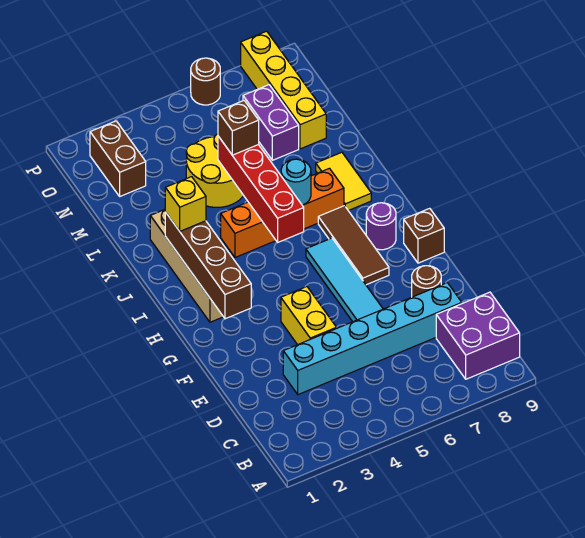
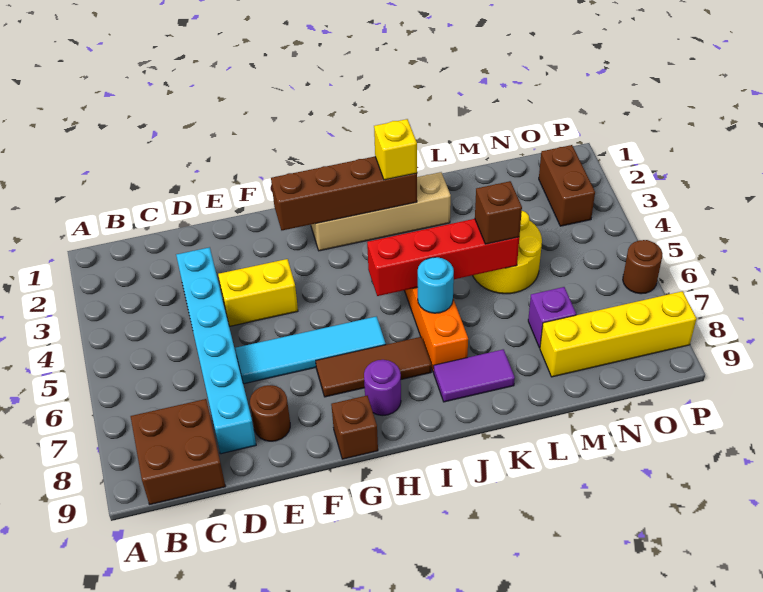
purple 2x2 brick [436,292,520,379] -> brown 2x2 brick [131,399,225,505]
yellow 1x2 tile [316,152,371,211] -> purple 1x2 tile [434,349,515,402]
purple 1x2 brick [243,85,299,160] -> purple 1x1 brick [528,287,576,348]
brown 1x2 brick [90,121,146,196] -> brown 1x2 brick turned to [539,145,595,226]

